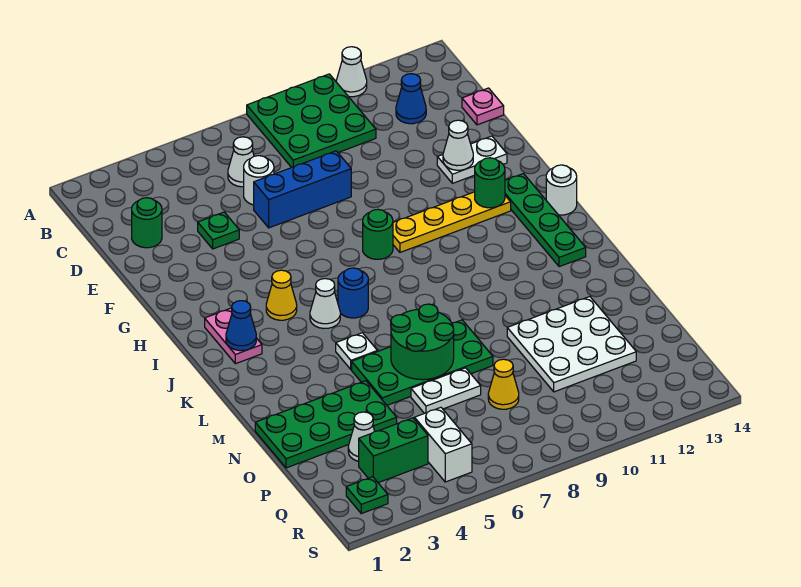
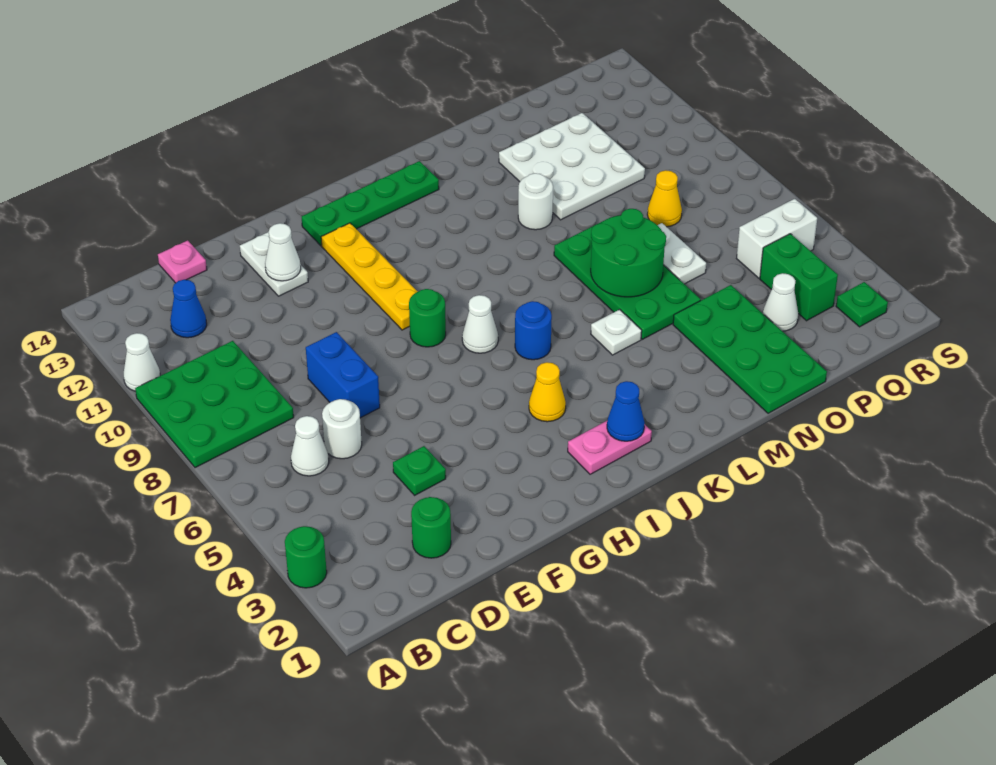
blue 1x3 brick [254,151,351,228] -> blue 1x2 brick [306,332,380,418]
green 1x1 round brick [475,158,505,208] -> green 1x1 round brick moved to [285,526,327,588]
white 1x1 round brick [546,165,577,215] -> white 1x1 round brick moved to [518,173,553,230]
white 1x1 cone [310,279,340,328] -> white 1x1 cone moved to [462,295,498,353]

